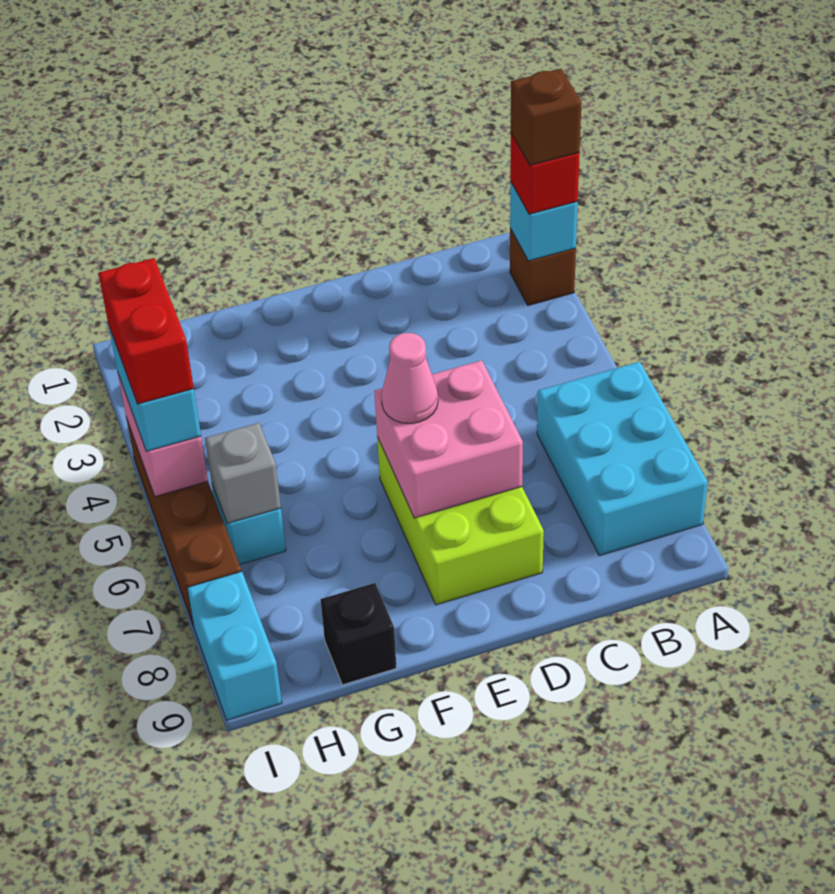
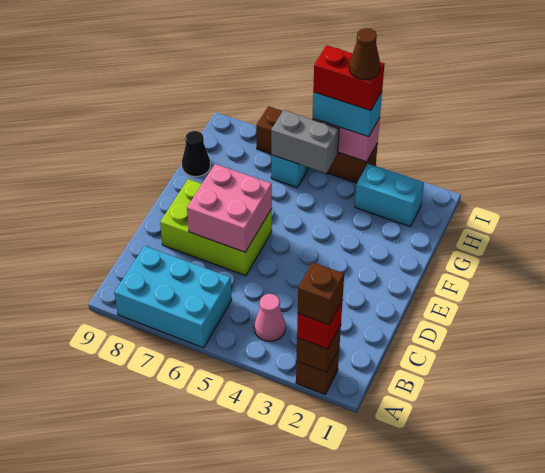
cyan 1x1 brick [510,181,578,261] -> brown 1x1 brick [296,325,341,372]
pink 1x1 cone [381,333,438,423] -> pink 1x1 cone moved to [254,294,285,341]
black 1x1 brick [321,583,396,685] -> black 1x1 cone [182,131,210,177]
grey 1x1 brick [205,423,281,523] -> grey 1x2 brick [271,110,339,173]
none -> brown 1x1 cone [349,28,380,80]
cyan 1x2 brick [187,571,282,720] -> cyan 1x2 brick moved to [355,164,424,227]

